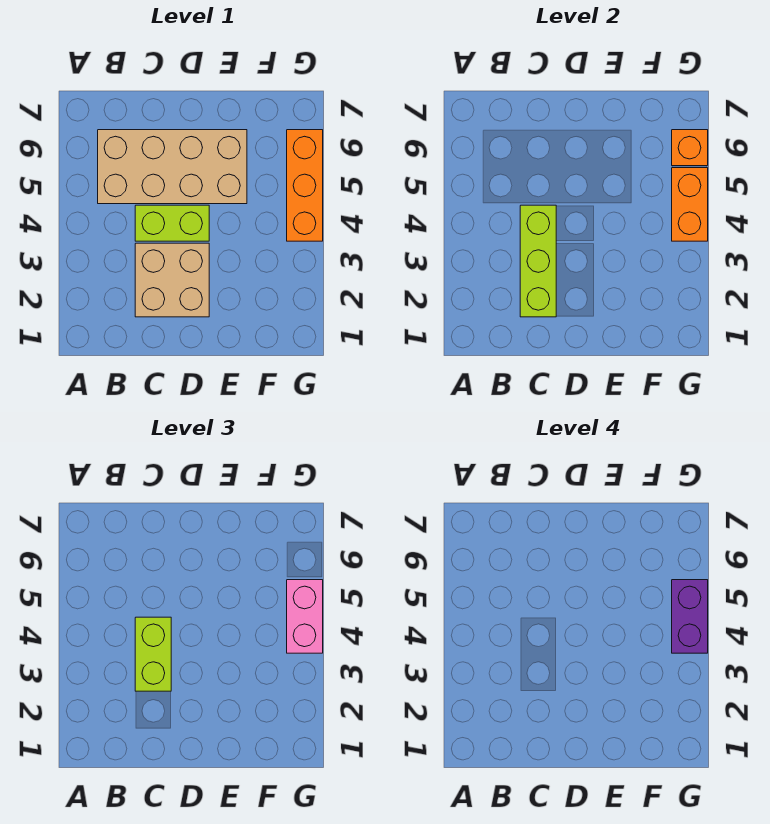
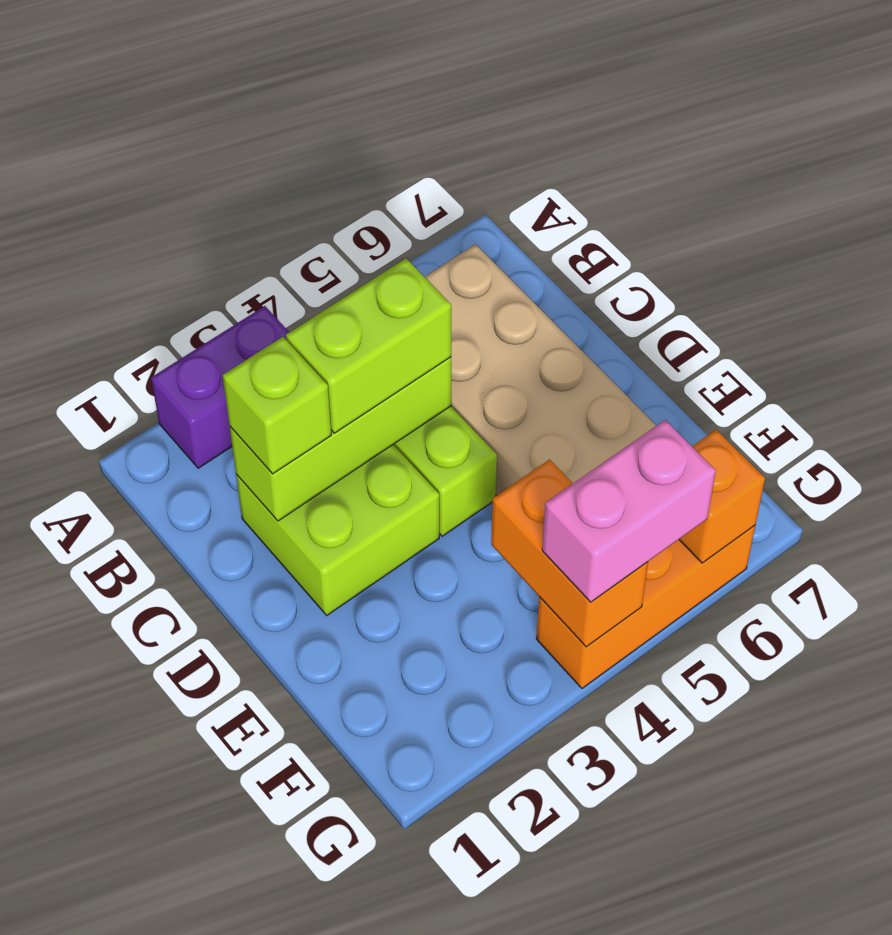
tan 2x2 brick [135,243,209,317] -> lime 2x2 brick [236,445,439,615]
none -> lime 1x1 brick [223,337,331,474]
orange 1x2 brick [672,168,708,241] -> orange 1x2 brick turned to [491,460,648,647]
purple 1x2 brick [672,580,708,653] -> purple 1x2 brick moved to [151,306,289,468]

